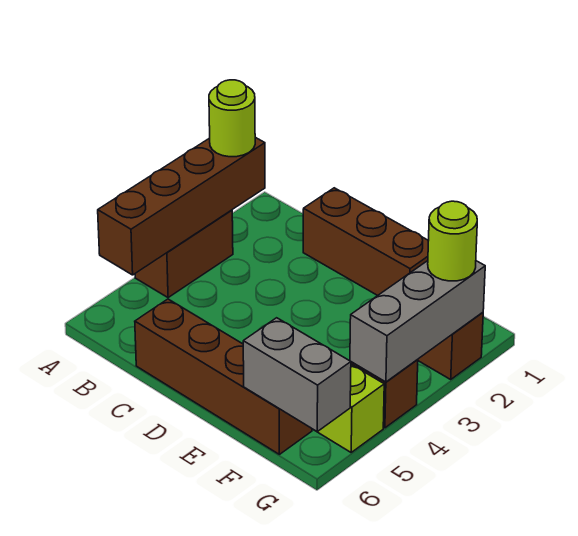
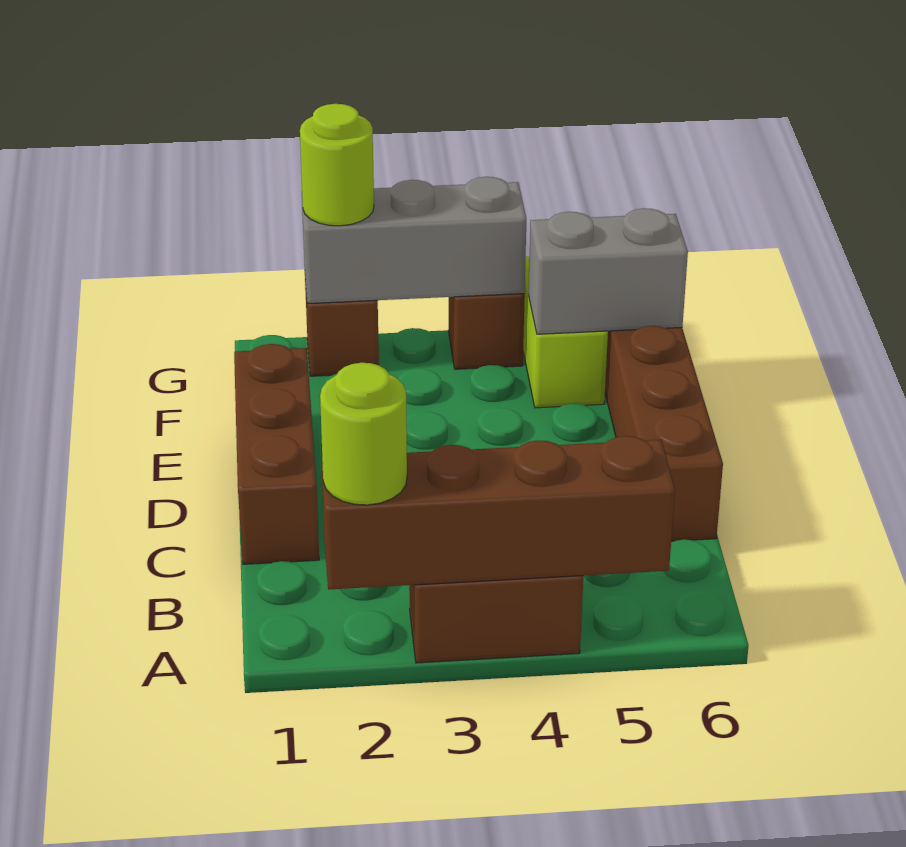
grey 1x2 brick [243,318,351,431] -> grey 1x2 brick turned to [529,208,688,334]

